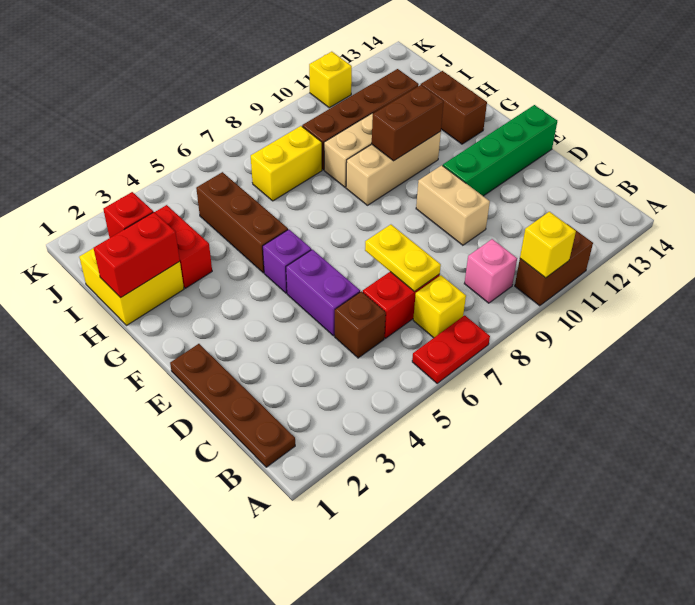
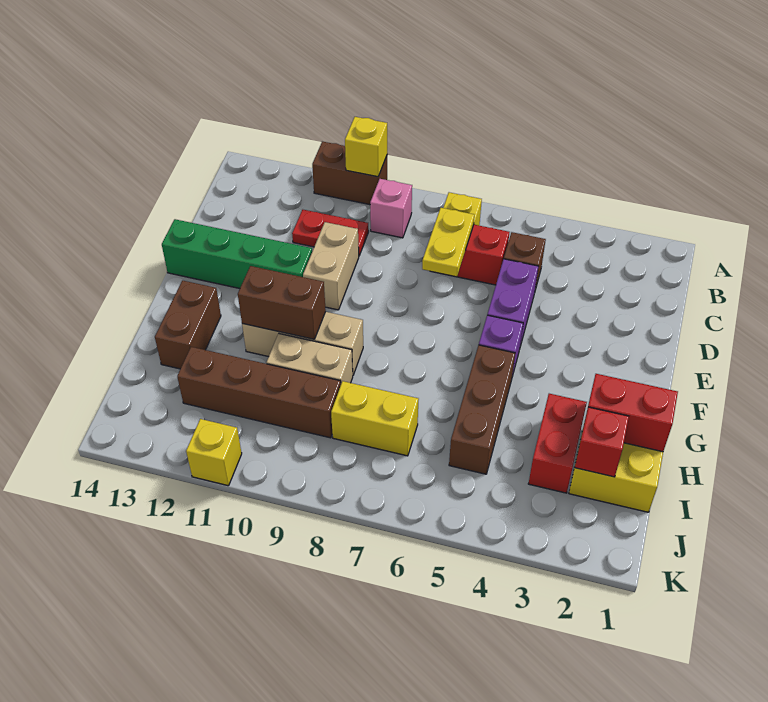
red 1x2 plate [412,315,490,383] -> red 1x2 plate moved to [292,210,369,255]
brown 1x4 plate [170,344,295,467] -> none

